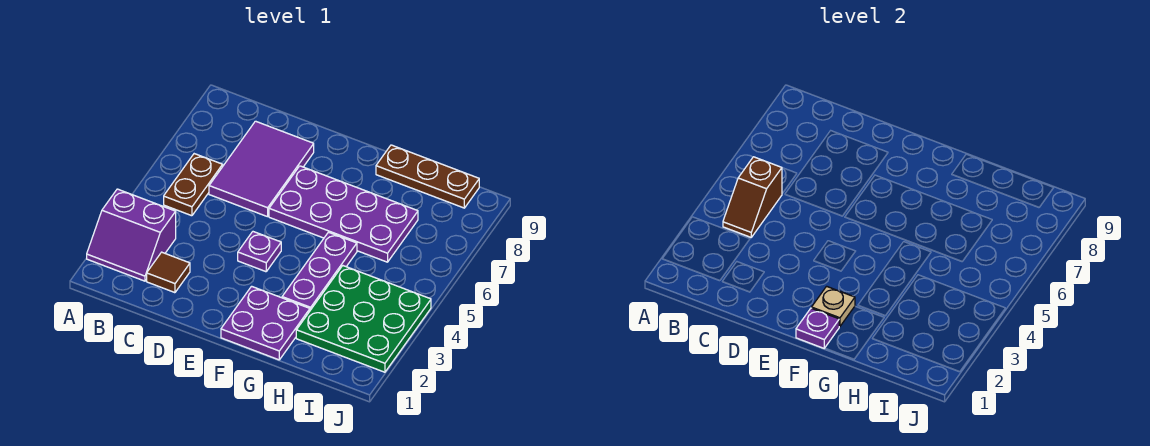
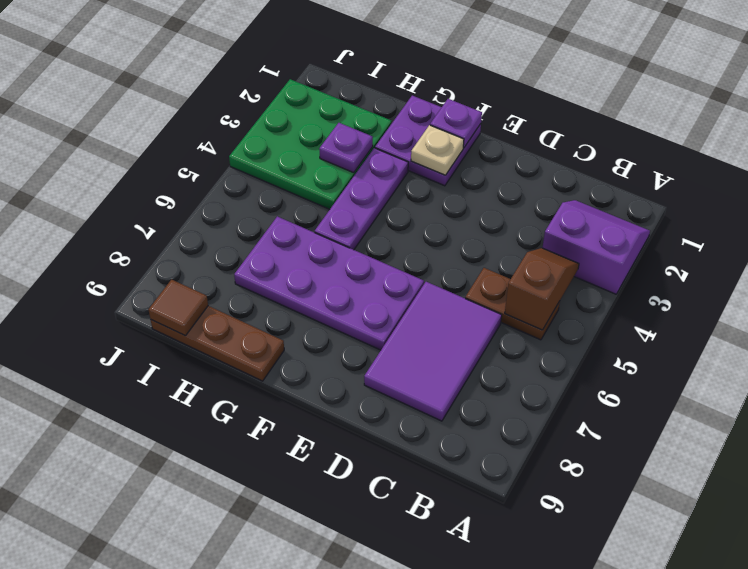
brown 1x2 plate [164,154,223,216] -> brown 1x2 plate turned to [465,268,560,340]
brown 1x1 tile [147,252,190,293] -> brown 1x1 tile moved to [148,280,208,336]
purple 1x1 plate [238,232,281,272] -> purple 1x1 plate moved to [319,123,373,173]

